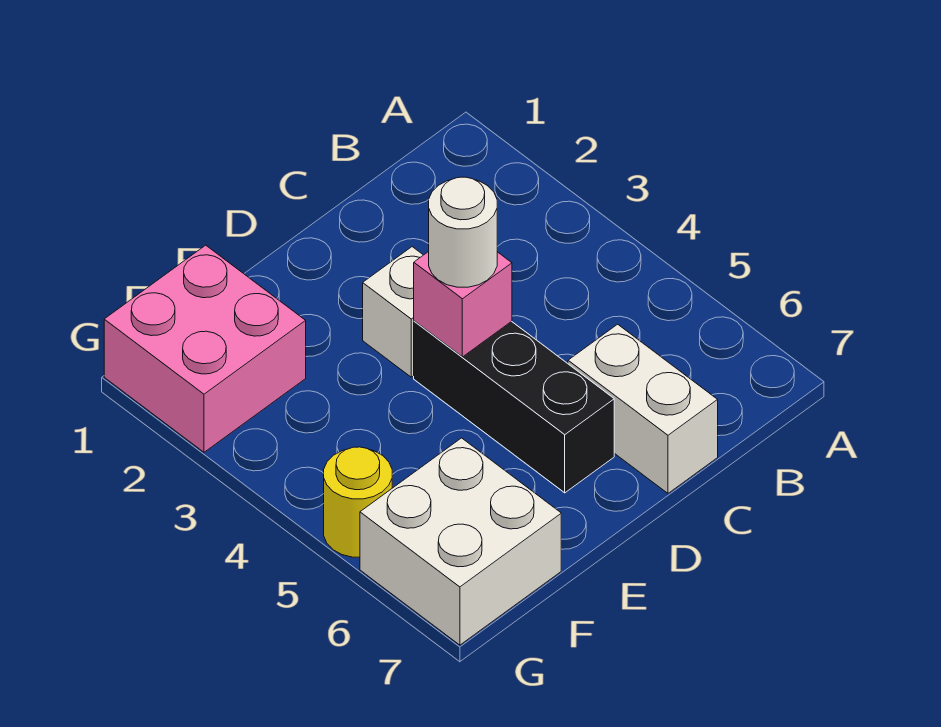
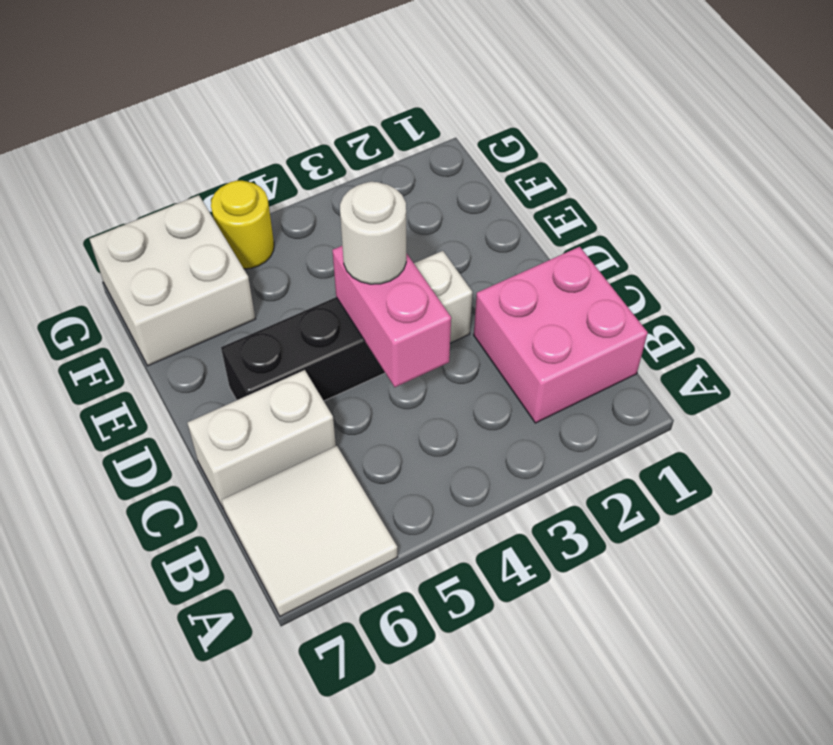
none -> white 2x2 tile [222,446,397,616]
pink 1x1 brick [414,252,512,357] -> pink 1x2 brick [332,246,451,387]
pink 2x2 brick [104,245,306,452] -> pink 2x2 brick moved to [474,247,648,423]

